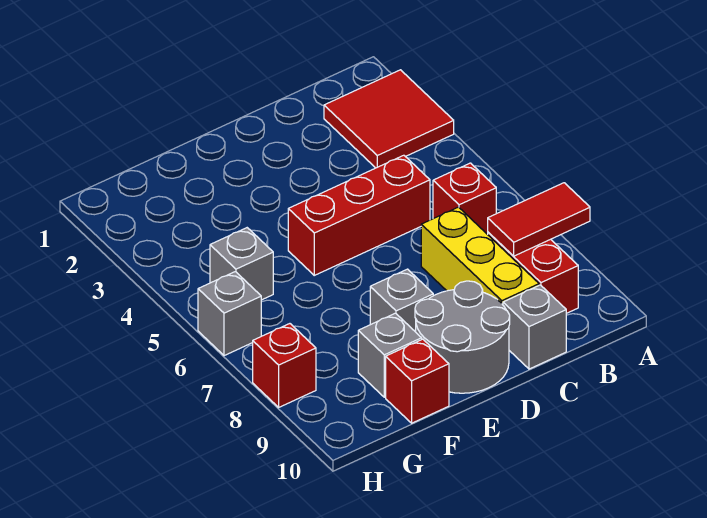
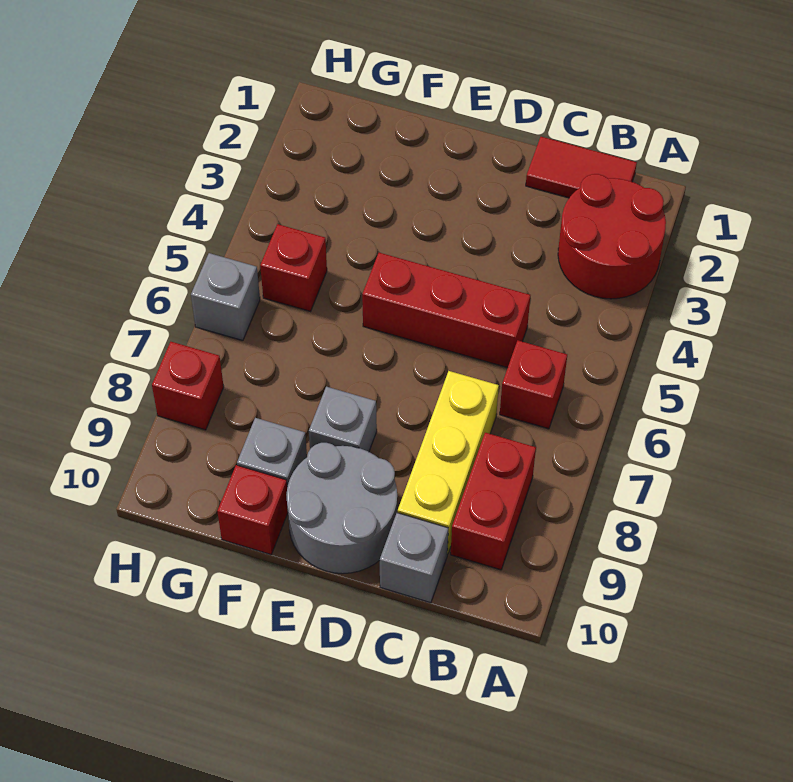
red 2x2 tile [324,70,454,168] -> red 2x2 round brick [558,174,666,299]
red 1x2 tile [488,183,590,256] -> red 1x2 tile moved to [526,137,637,198]
grey 1x1 brick [210,228,273,300] -> red 1x1 brick [260,224,327,311]

